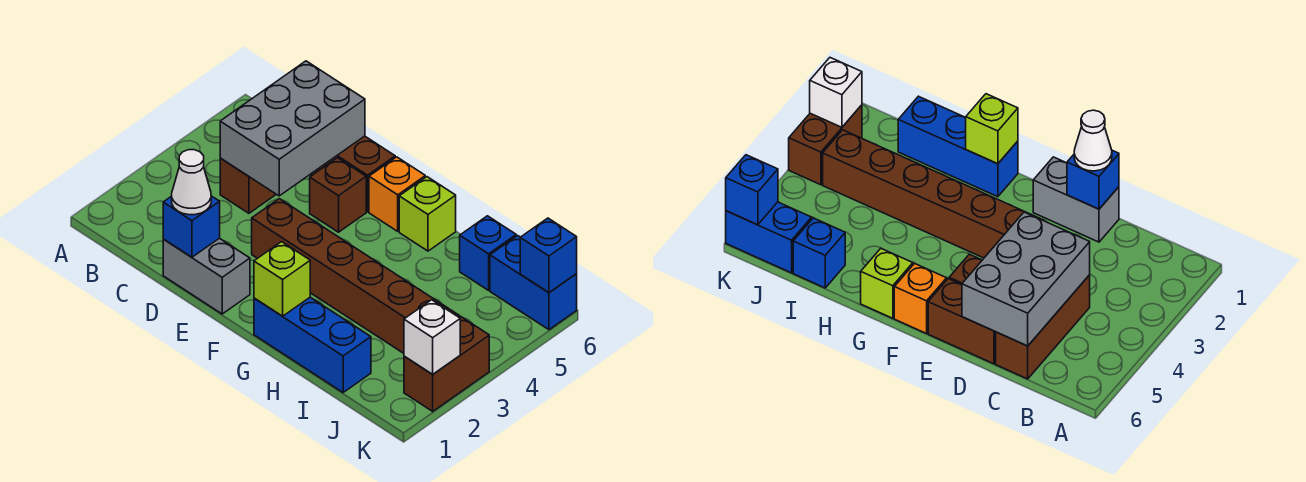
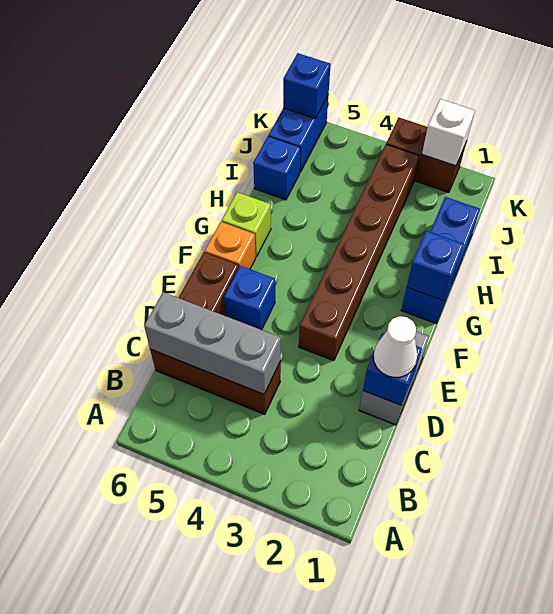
grey 2x3 brick [220,61,365,196] -> grey 1x3 brick [144,292,281,394]
brown 1x1 brick [310,158,366,232] -> blue 1x1 brick [224,266,275,330]
lime 1x1 brick [254,242,310,316] -> blue 1x1 brick [407,231,464,301]

